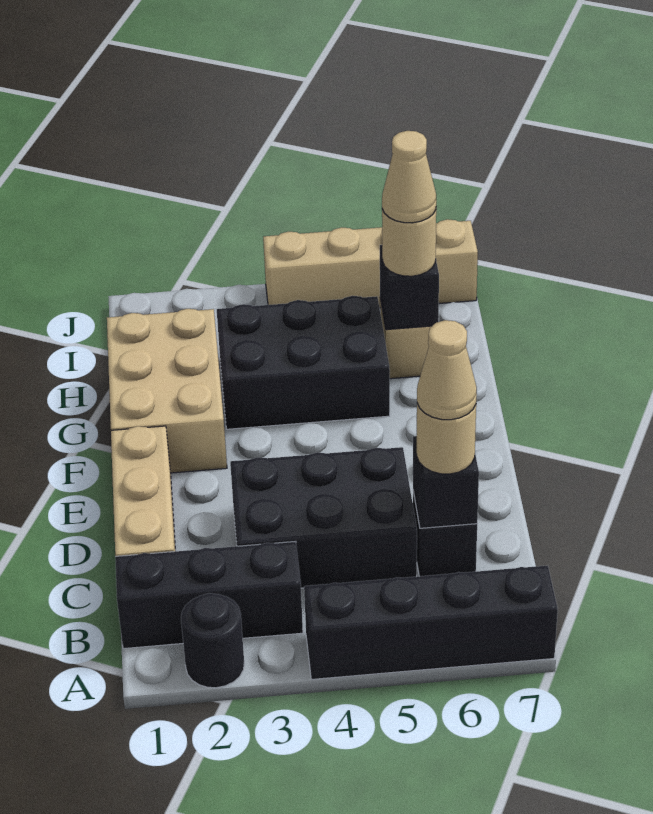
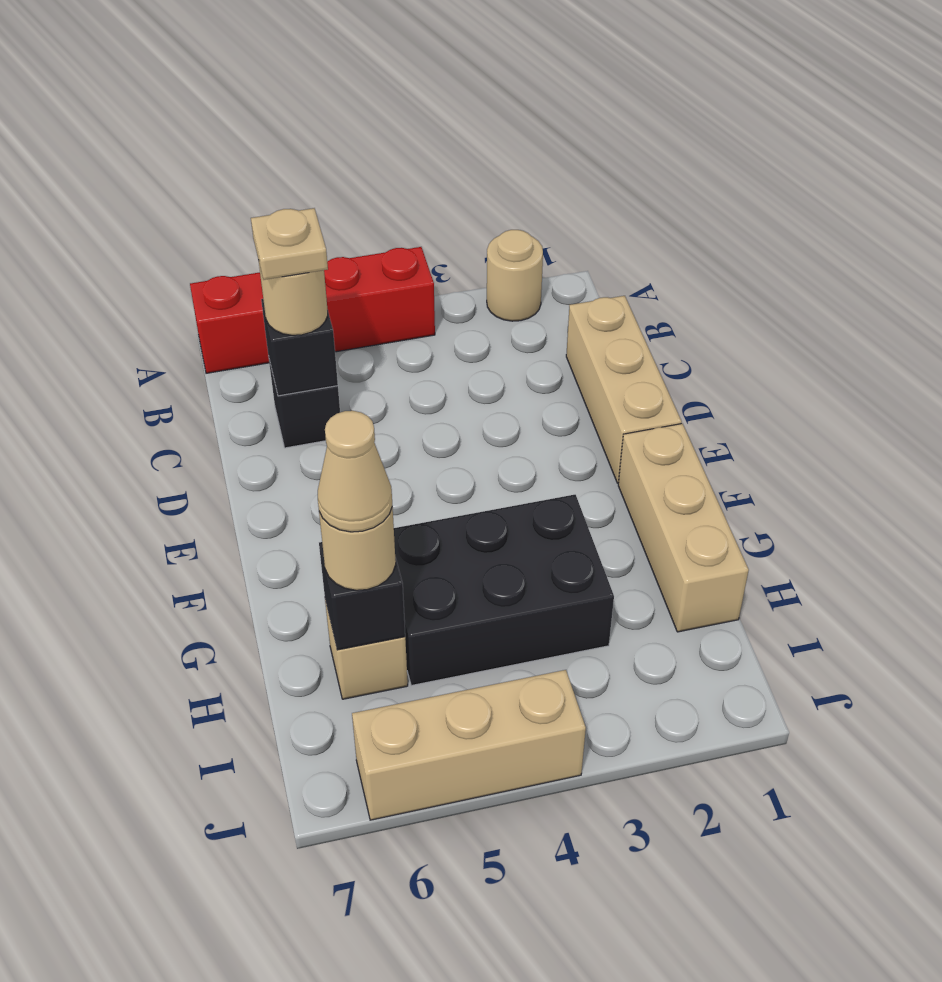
black 1x1 round brick [181,593,244,688] -> tan 1x1 round brick [487,230,543,321]
black 1x4 brick [304,566,558,679] -> red 1x4 brick [190,247,435,373]
black 1x3 brick [115,541,303,649] -> none
black 2x3 brick [230,447,417,588] -> none
tan 1x1 cone [417,320,477,420] -> tan 1x1 plate [251,208,328,280]
tan 2x3 brick [107,309,227,473] -> tan 1x3 brick [618,424,749,632]
tan 1x4 brick [263,219,478,308] -> tan 1x3 brick [352,670,586,820]

